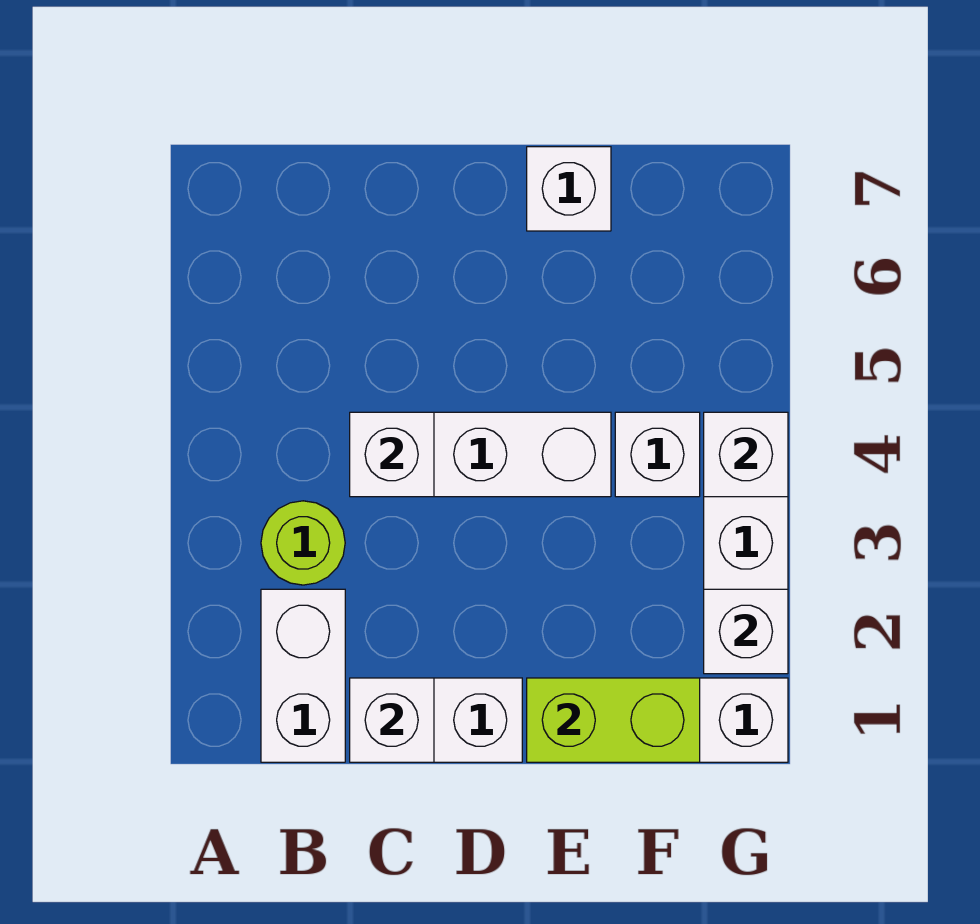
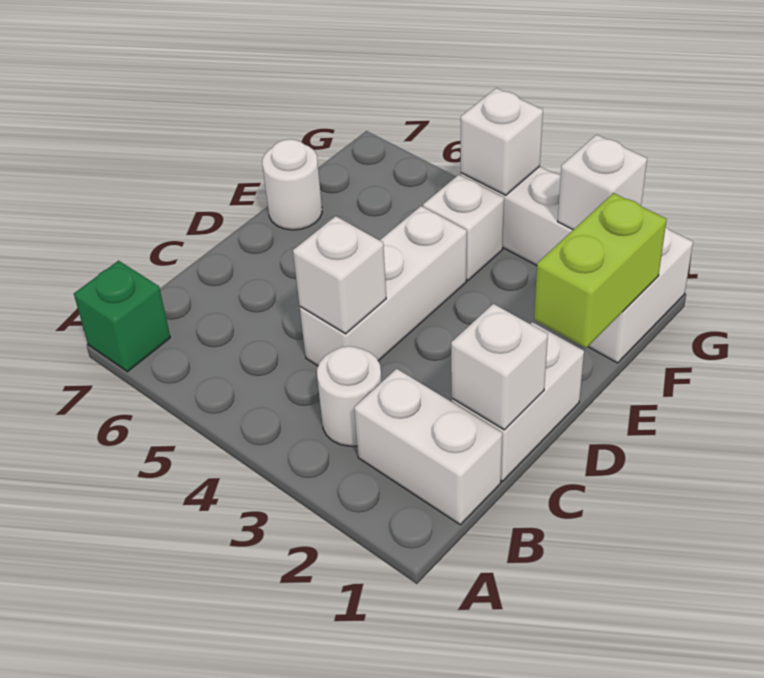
none -> green 1x1 brick [74,261,170,372]
lime 1x1 round brick [261,501,345,585] -> white 1x1 round brick [317,346,381,446]
white 1x1 brick [527,147,611,231] -> white 1x1 round brick [262,139,322,230]

